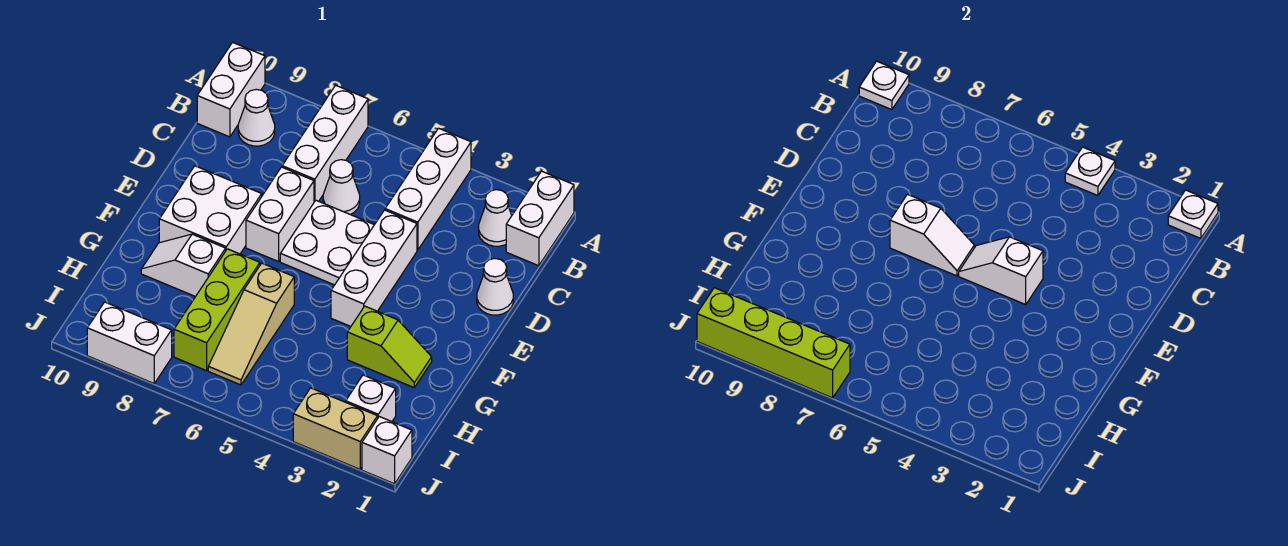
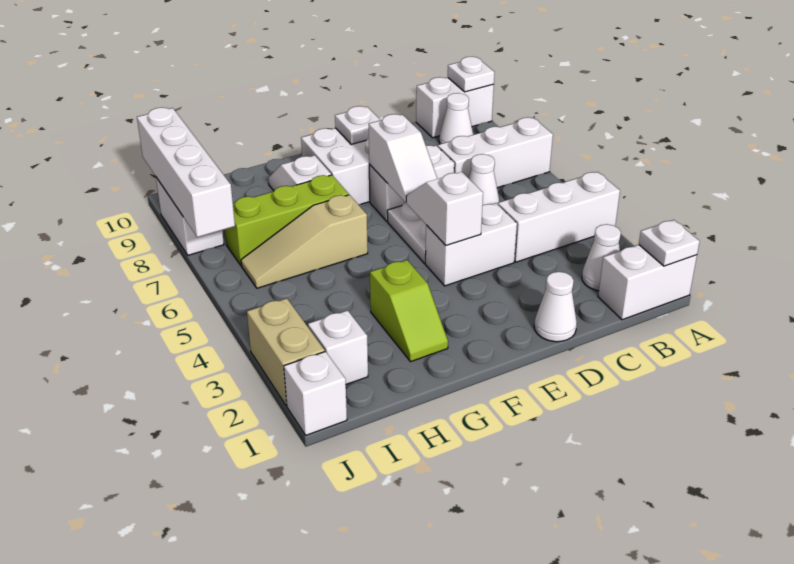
white 1x1 plate [1065,147,1115,196] -> white 1x1 plate moved to [335,106,380,144]
white 1x3 brick [331,210,417,326] -> white 1x2 brick [425,203,517,286]
lime 1x4 brick [697,288,850,398] -> white 1x4 brick [137,107,235,237]

